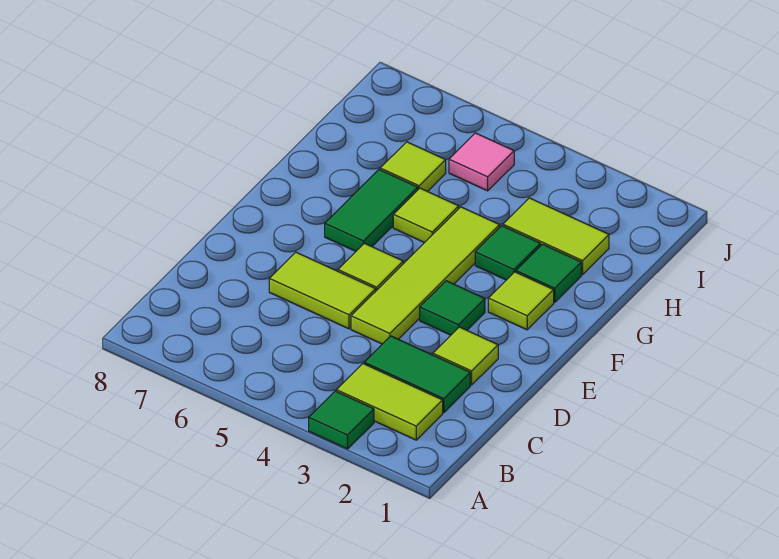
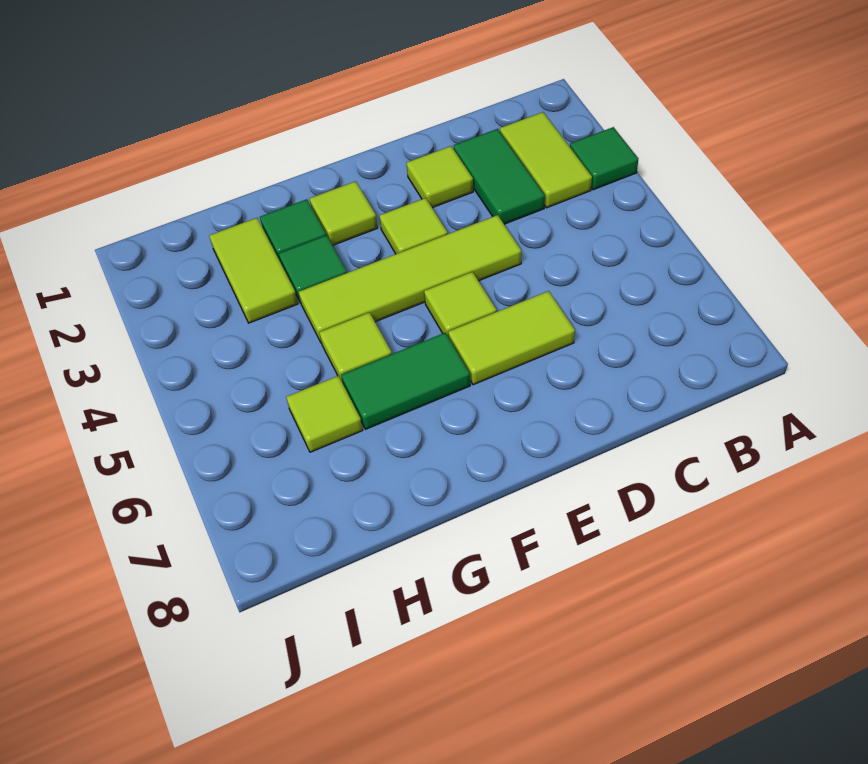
lime 1x2 tile [269,252,376,329] -> lime 1x2 tile turned to [448,291,575,385]
green 1x1 tile [420,281,485,335] -> lime 1x1 tile [379,198,448,254]
pink 1x1 tile [449,133,514,191] -> none

